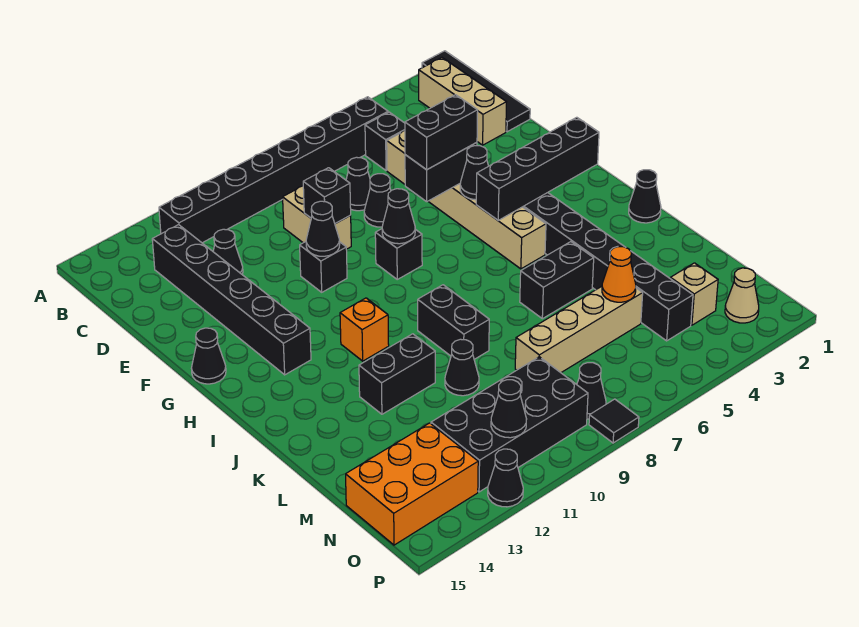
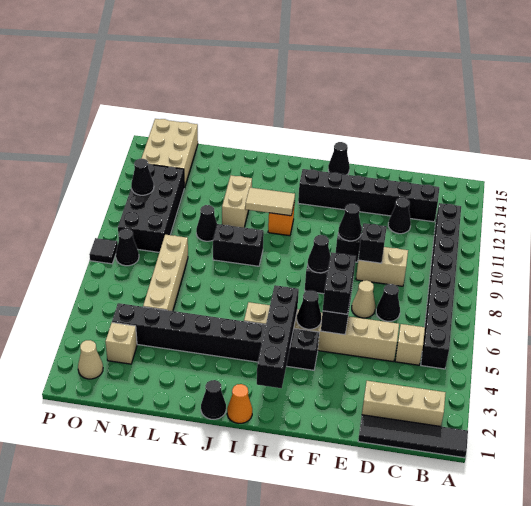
black 1x1 brick [365,112,405,171] -> tan 1x1 brick [395,324,425,365]
black 1x1 cone [364,174,391,227] -> tan 1x1 cone [352,280,375,318]
none -> tan 1x2 tile [245,188,295,216]
black 1x2 brick [520,242,594,319] -> none
black 1x2 brick [359,334,435,414] -> tan 1x2 brick [222,175,252,228]
orange 1x1 cone [602,247,636,302] -> orange 1x1 cone moved to [227,384,252,423]
orange 2x3 brick [346,423,478,545] -> tan 2x3 brick [141,119,198,188]
black 1x1 cone [488,449,523,507] -> none

